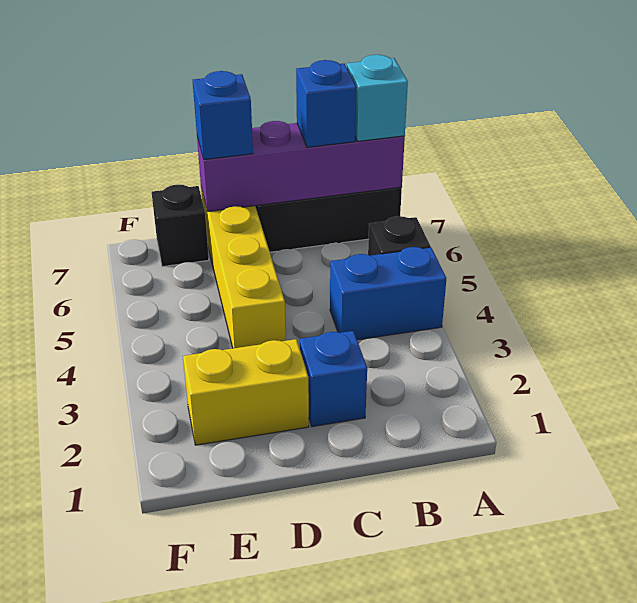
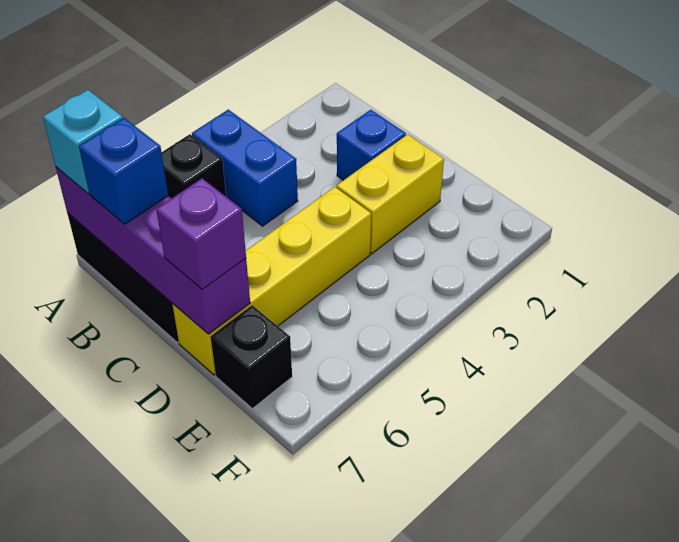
yellow 1x2 brick [183,339,309,445] -> yellow 1x2 brick turned to [337,134,444,254]
blue 1x1 brick [193,71,253,160] -> purple 1x1 brick [156,178,246,289]

